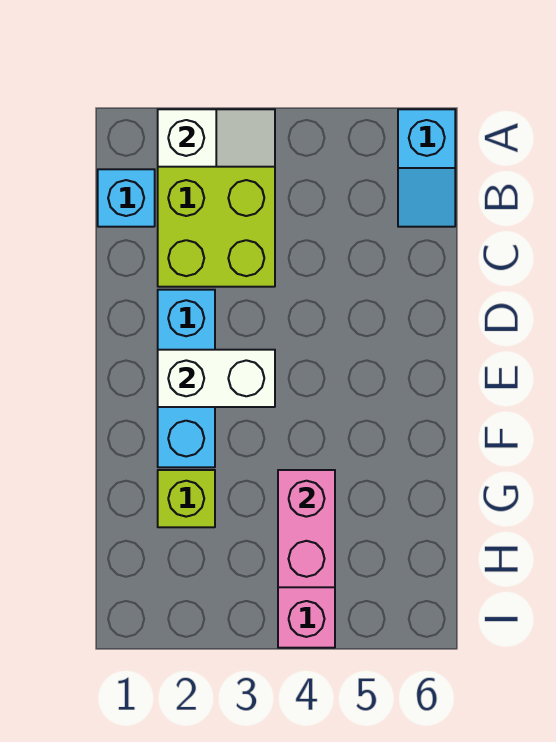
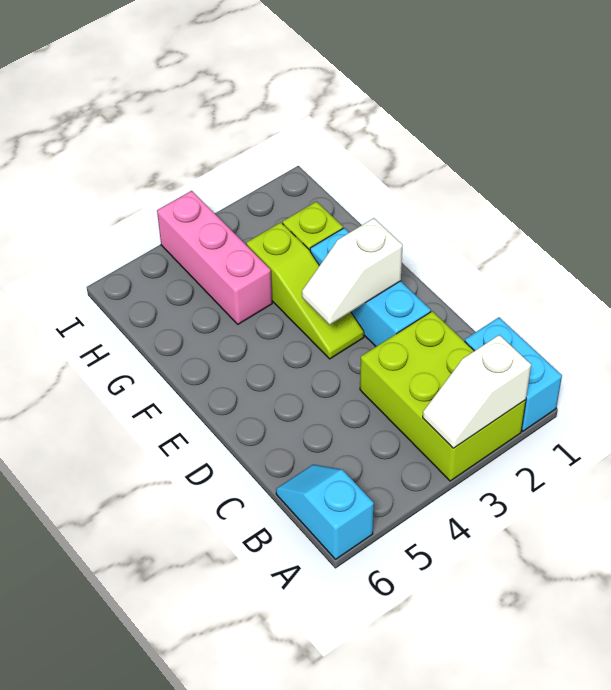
cyan 1x1 brick [98,169,155,227] -> cyan 1x2 brick [465,317,562,431]
white 1x2 brick [158,350,275,407] -> white 1x2 slope [302,218,403,325]
none -> lime 1x3 slope [246,222,364,359]
pink 1x2 brick [278,470,335,587] -> none

